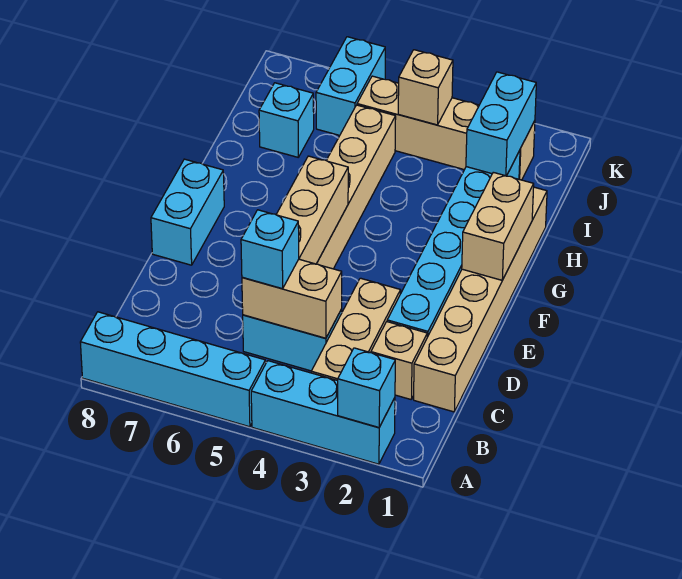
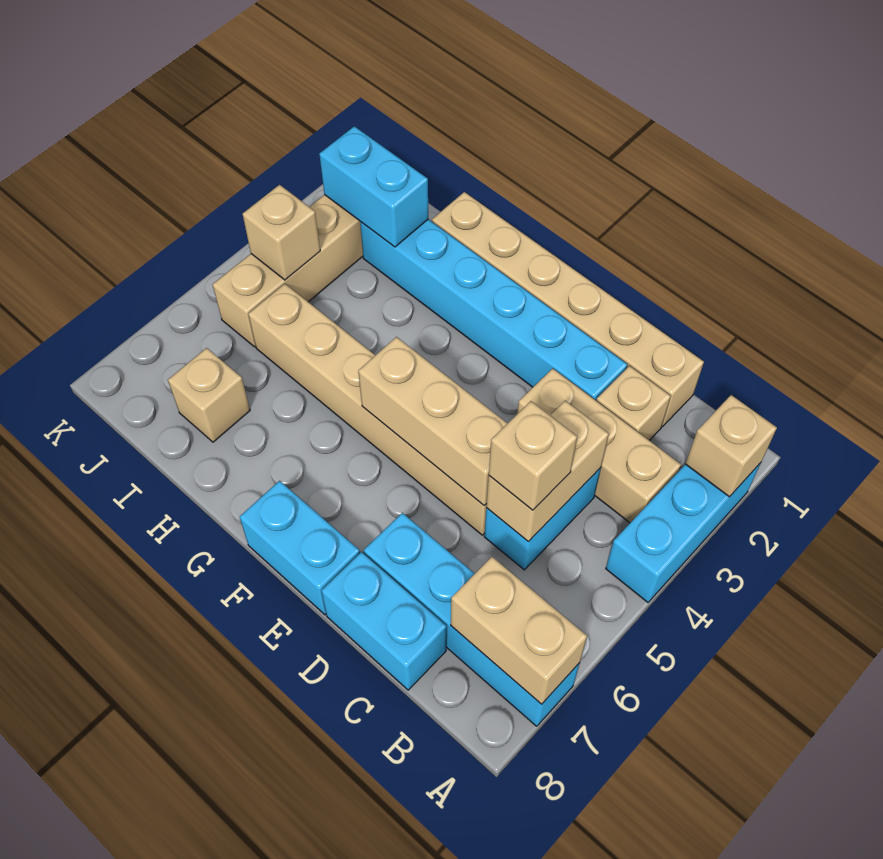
cyan 1x1 brick [338,348,395,428] -> tan 1x1 brick [686,395,777,497]
cyan 1x4 brick [80,312,266,427] -> cyan 1x4 brick turned to [364,513,580,726]
cyan 1x1 brick [241,210,299,289] -> tan 1x1 brick [489,401,577,510]
tan 1x2 brick [462,172,534,280] -> tan 1x2 brick moved to [451,557,587,704]
cyan 1x1 brick [259,83,314,157] -> tan 1x1 brick [168,348,250,442]
cyan 1x2 brick [316,37,385,135] -> cyan 1x2 brick moved to [321,552,447,690]

